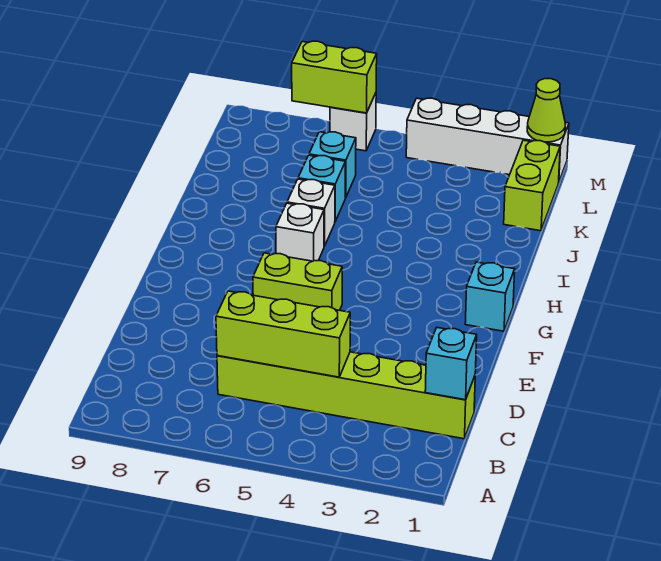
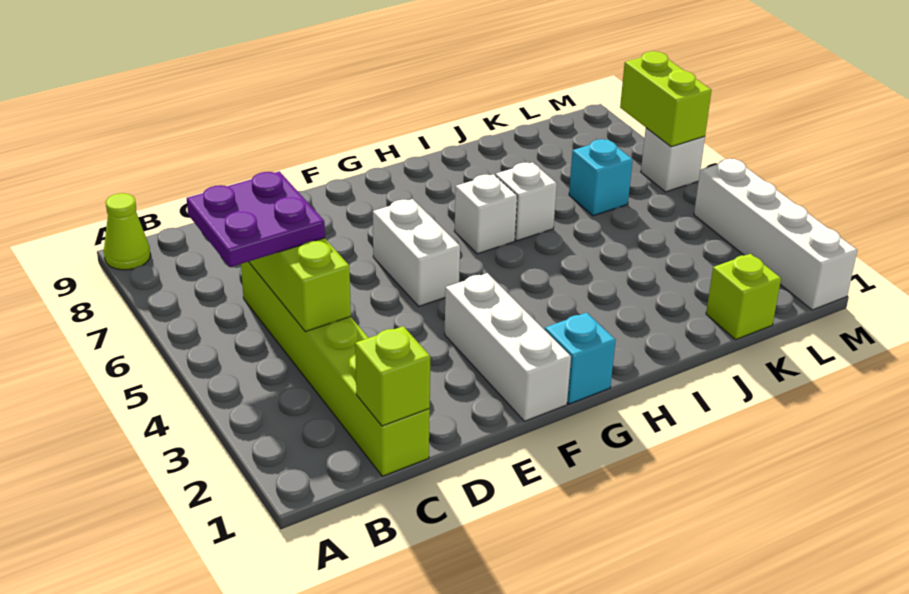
none -> purple 2x2 plate [186,171,325,267]
cyan 1x1 brick [425,328,477,400] -> lime 1x1 brick [355,326,430,426]
none -> white 1x3 brick [445,273,571,421]
lime 1x2 brick [253,253,342,310] -> white 1x2 brick [373,199,460,306]
cyan 1x1 brick [298,155,345,221] -> none
lime 1x2 brick [504,140,560,231] -> lime 1x1 brick [706,254,781,340]
lime 1x1 cone [527,79,565,142] -> lime 1x1 cone moved to [104,193,150,270]

